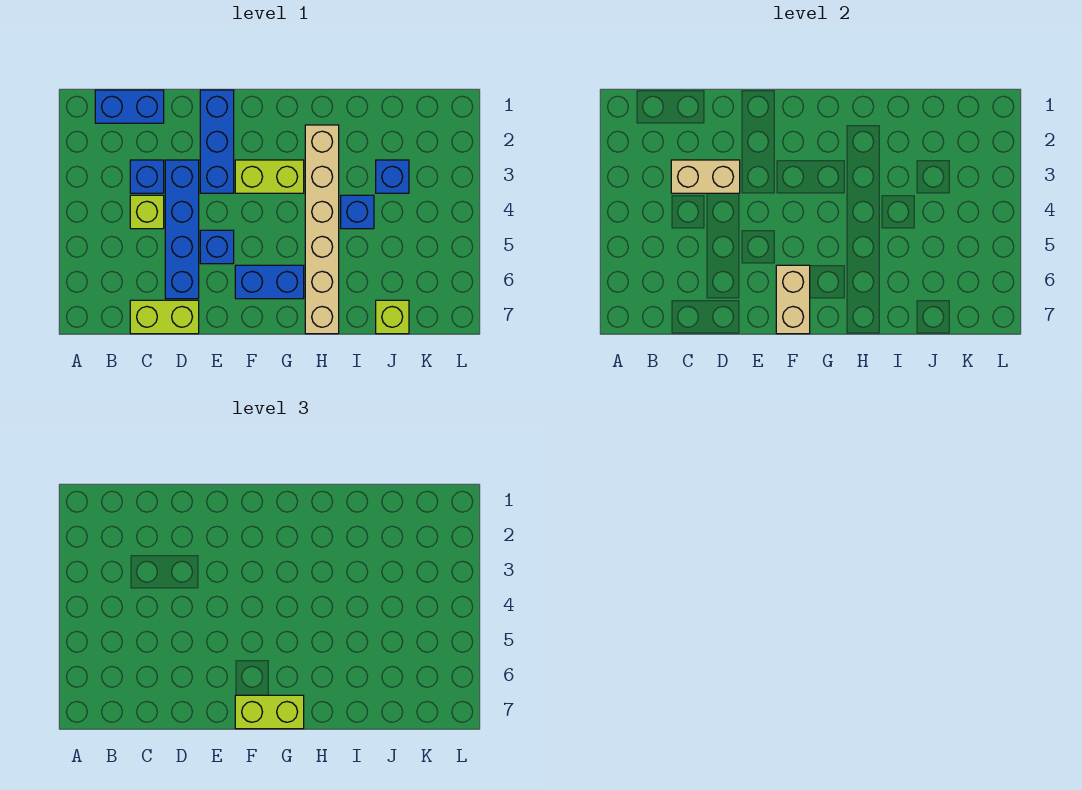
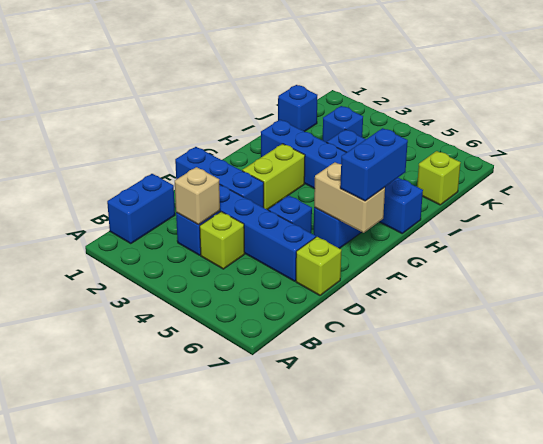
tan 1x2 brick [671,160,740,193] -> tan 1x1 brick [175,167,220,225]
lime 1x2 brick [130,300,199,334] -> lime 1x1 brick [296,237,341,295]
lime 1x2 brick [235,695,304,729] -> blue 1x2 brick [340,128,408,201]
tan 1x6 brick [305,125,339,334] -> blue 1x6 brick [261,120,423,233]
none -> blue 1x1 brick [278,85,317,132]

